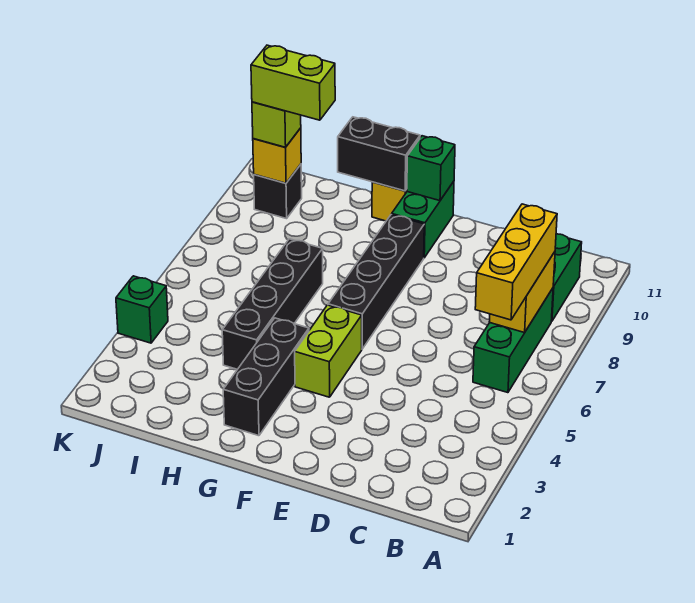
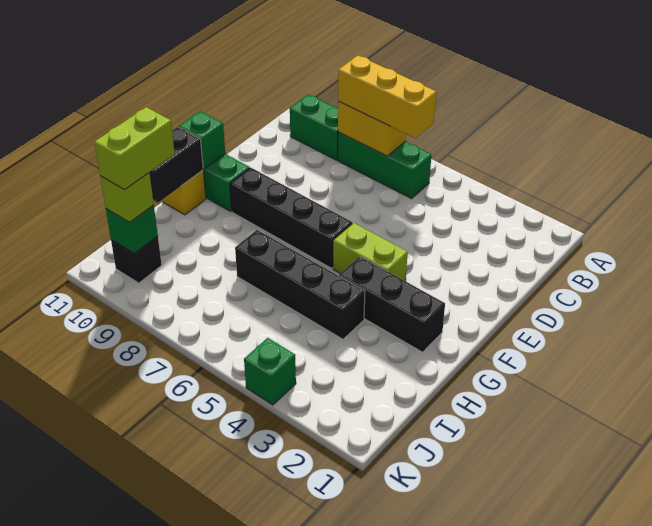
yellow 1x1 brick [253,128,301,183] -> green 1x1 brick [106,205,158,254]

